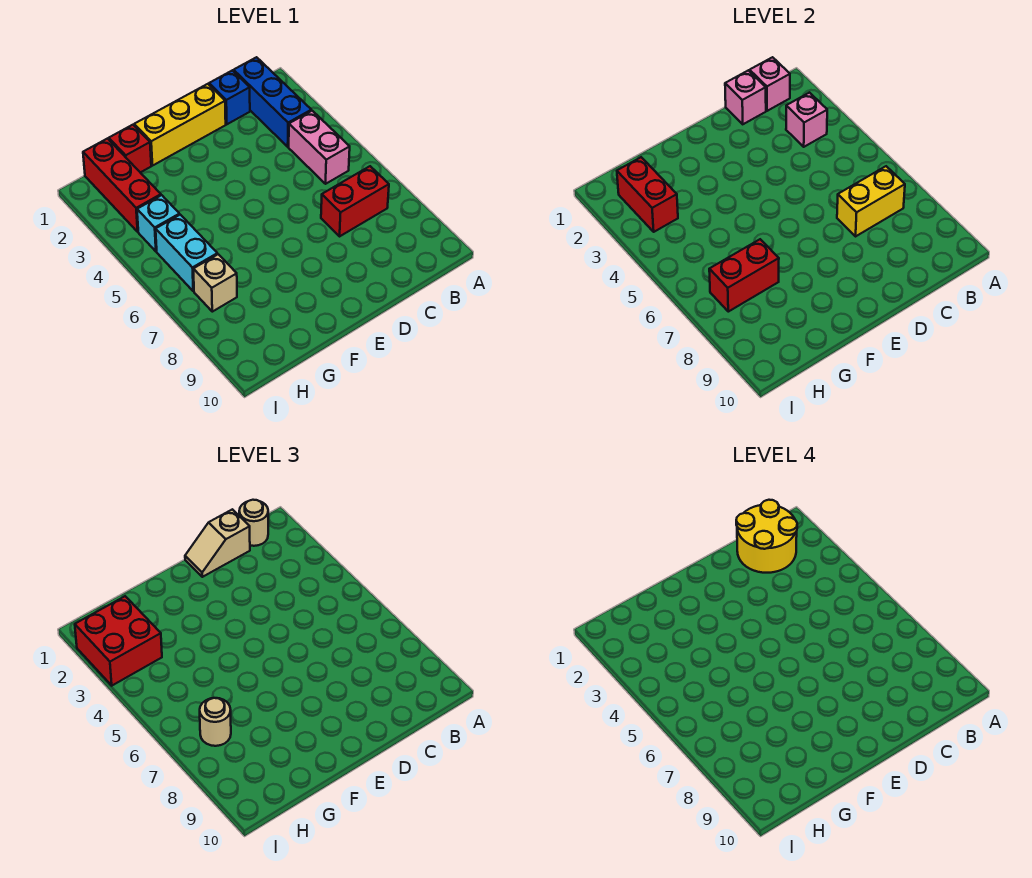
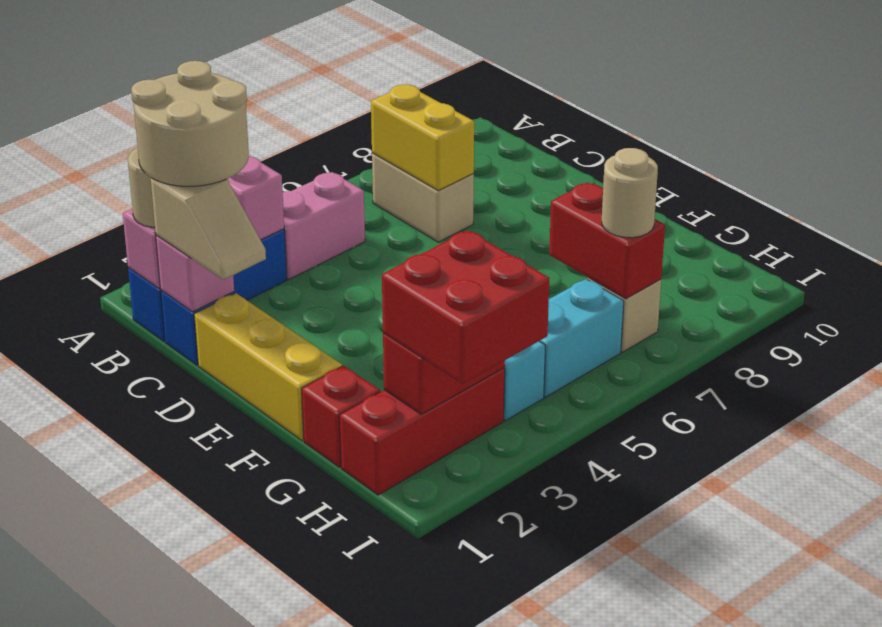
yellow 2x2 round brick [736,500,797,573] -> tan 2x2 round brick [131,61,249,186]
red 1x2 brick [321,166,389,236] -> tan 1x2 brick [372,153,474,242]

